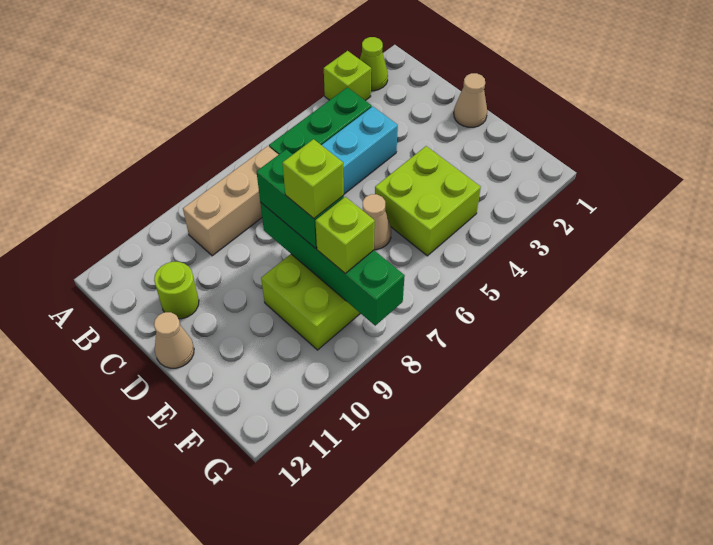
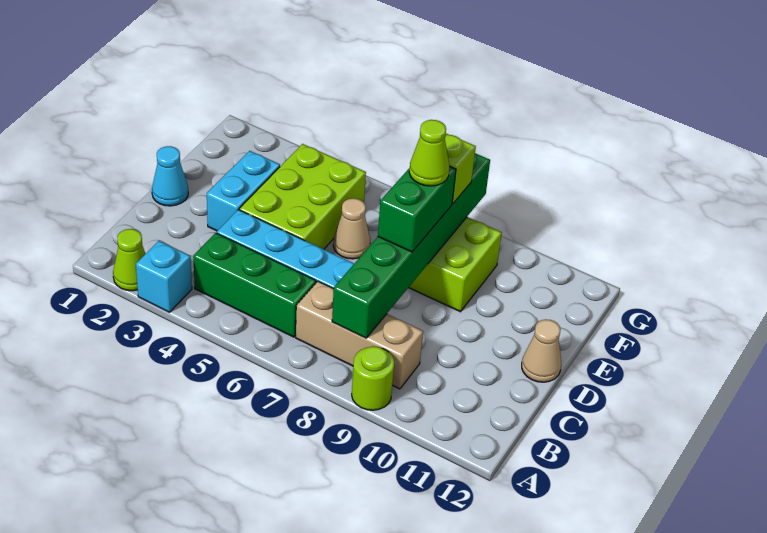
lime 1x1 brick [324,51,371,101] -> cyan 1x1 brick [136,241,192,312]
lime 1x1 round brick [154,262,199,319] -> lime 1x1 round brick moved to [352,346,394,410]
tan 1x1 cone [454,73,487,127] -> cyan 1x1 cone [152,146,188,206]
none -> cyan 1x2 brick [207,151,280,231]
green 1x4 brick [260,202,405,326] -> green 1x6 brick [332,153,490,338]
lime 2x2 brick [375,146,481,256] -> lime 2x3 brick [239,144,366,249]
lime 1x1 brick [283,139,344,218] -> lime 1x1 cone [409,120,449,186]

